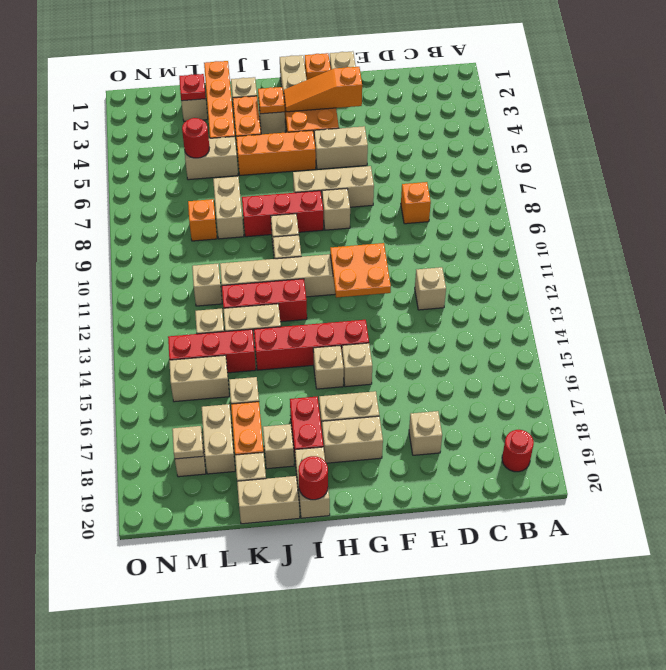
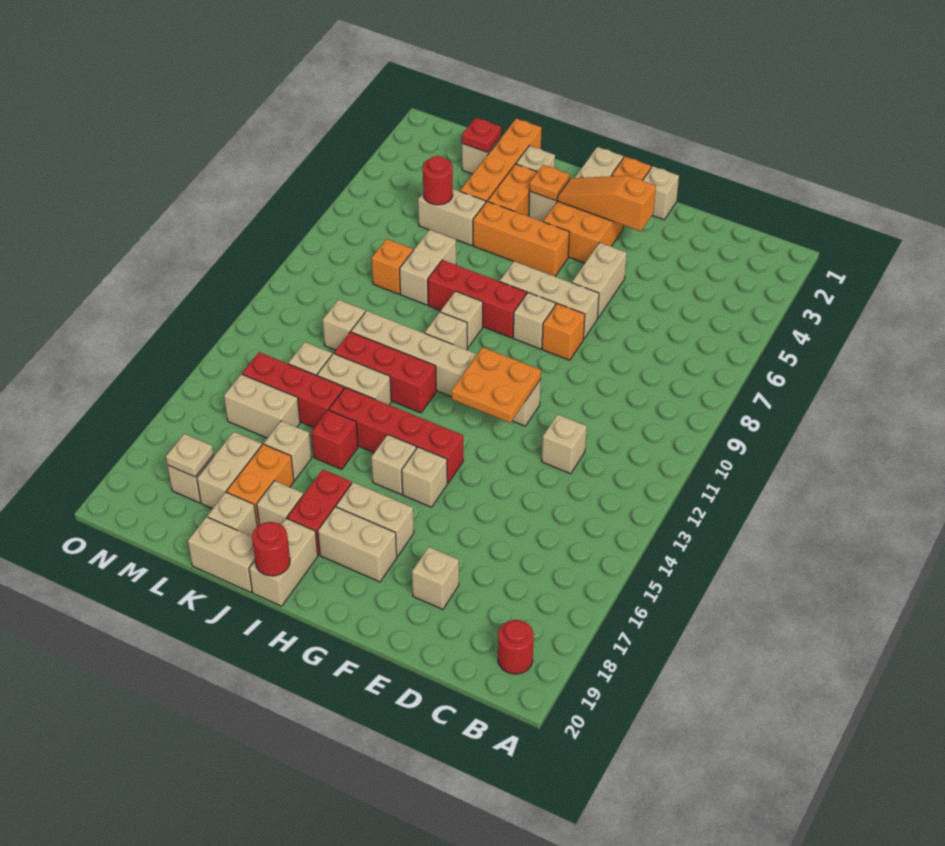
orange 1x1 brick [401,182,431,224] -> orange 1x1 brick moved to [542,304,585,360]
tan 1x2 brick [314,126,368,169] -> tan 1x2 brick turned to [572,243,627,318]
none -> red 1x1 brick [311,410,358,469]

